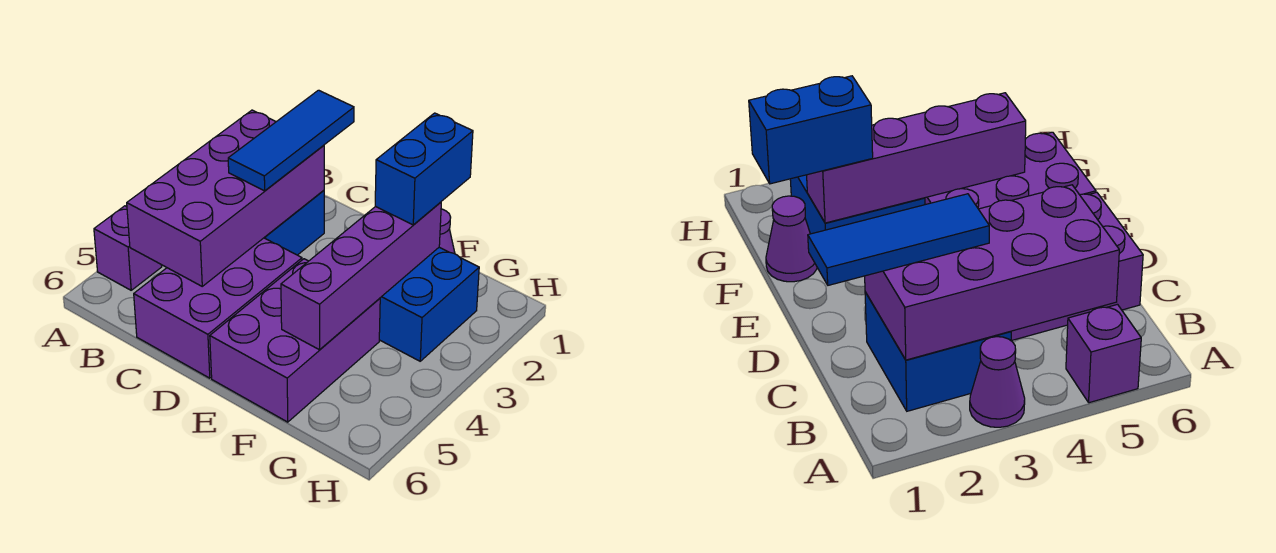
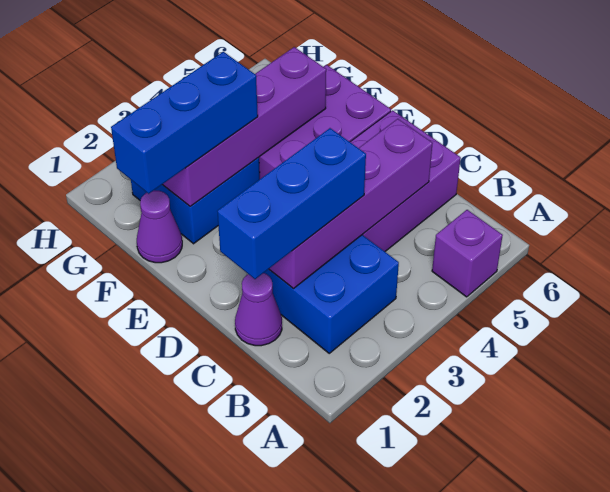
purple 1x1 cone [970,337,1025,427] -> purple 1x1 cone moved to [235,273,282,346]
purple 2x4 brick [127,110,324,286] -> purple 1x4 brick [269,119,433,289]
blue 1x3 tile [228,90,354,191] -> blue 1x3 brick [217,128,366,279]
blue 1x2 brick [375,113,473,225] -> blue 1x3 brick [111,52,258,194]

